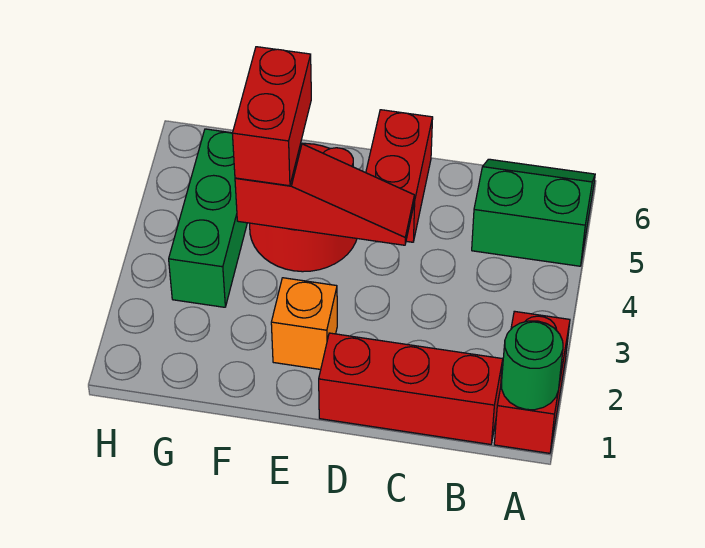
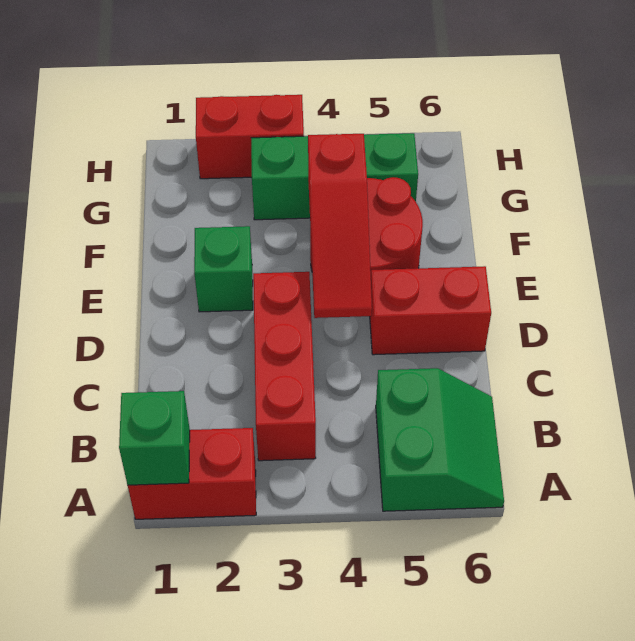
green 1x1 round brick [502,321,563,410] -> green 1x1 brick [119,391,190,485]
red 1x3 brick [319,333,503,444] -> red 1x3 brick moved to [253,272,316,461]
orange 1x1 brick [271,278,337,370] -> green 1x1 brick [194,226,253,312]
red 1x2 brick [232,47,311,186] -> red 1x2 brick moved to [196,95,304,179]

